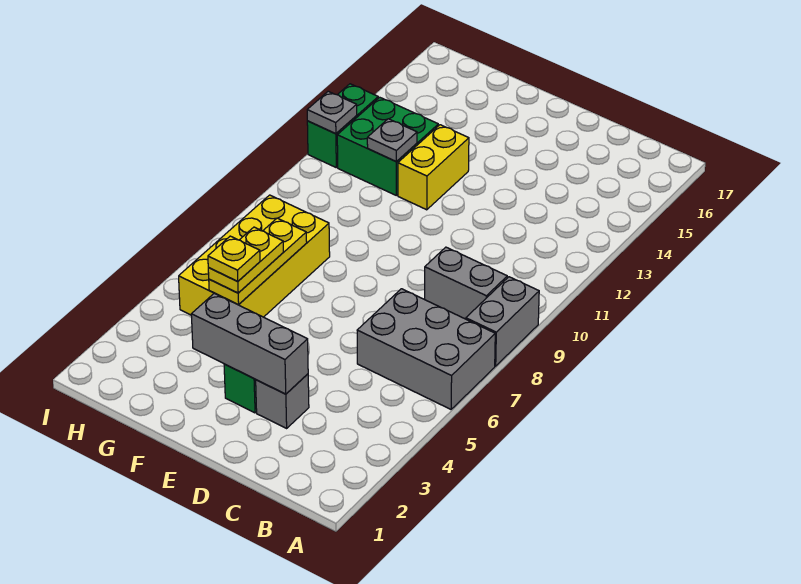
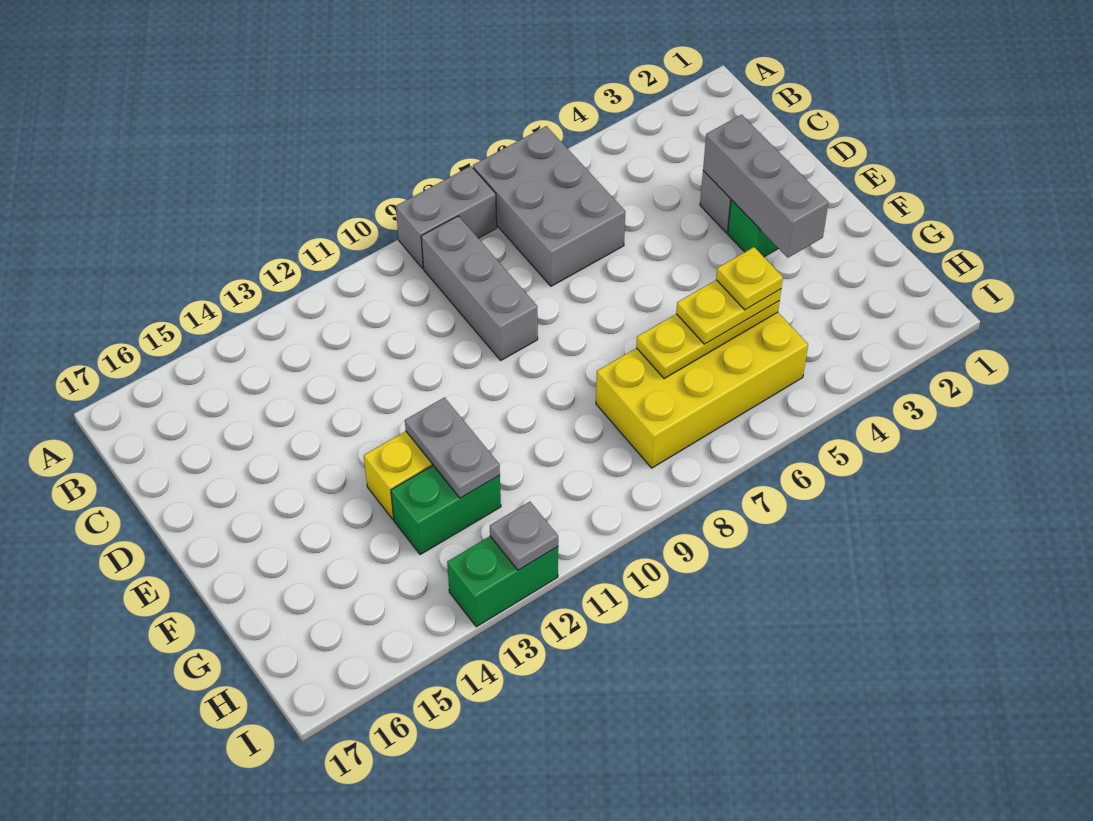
grey 1x2 brick [425,247,507,319] -> grey 1x3 brick [421,216,538,360]
green 2x2 brick [337,97,438,195] -> green 1x2 brick [391,465,501,555]
grey 1x1 plate [367,119,417,162] -> grey 1x2 plate [405,398,500,498]

